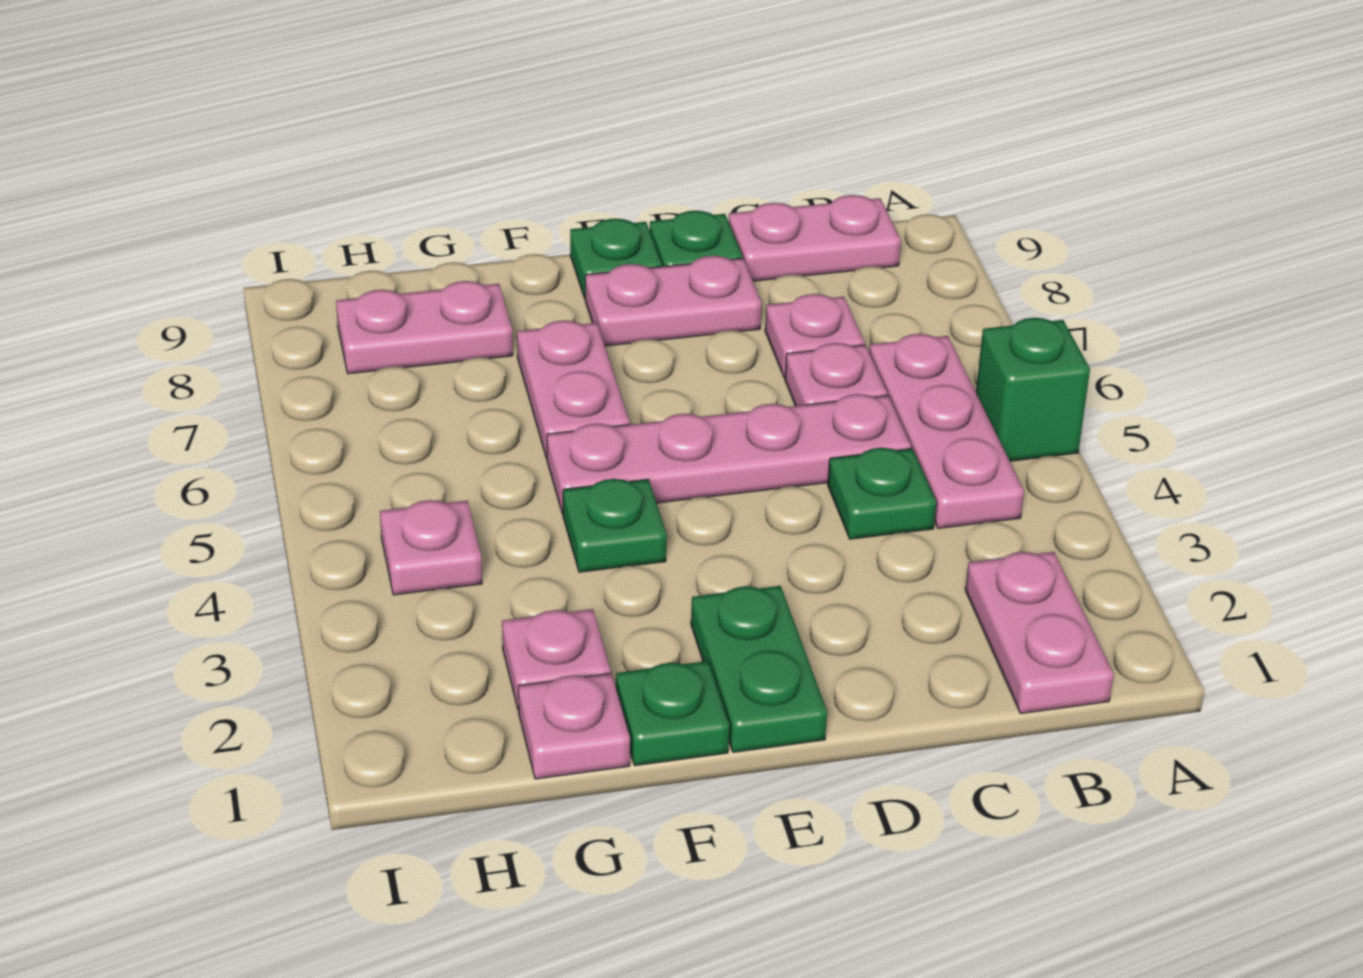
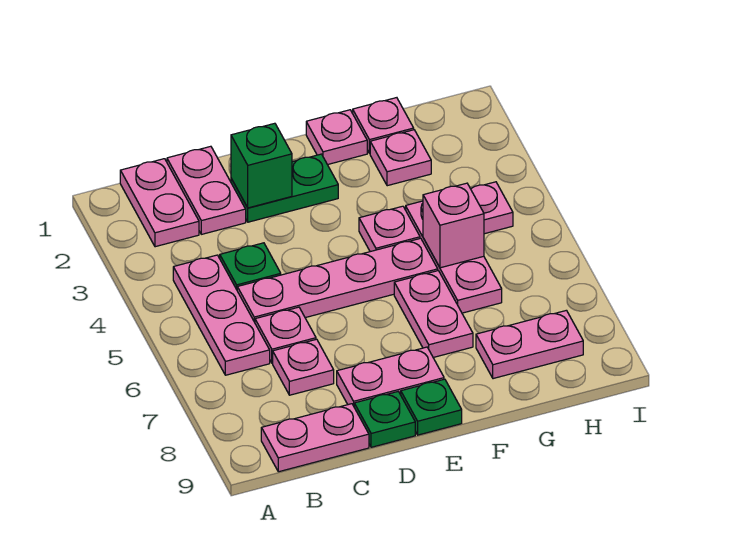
green 1x1 brick [976,318,1090,461] -> green 1x1 brick moved to [231,123,292,208]
none -> pink 1x2 plate [167,146,246,234]
green 1x2 plate [691,586,827,752] -> green 1x2 plate turned to [231,154,338,222]
green 1x1 plate [616,661,729,766] -> pink 1x1 plate [306,110,367,165]
green 1x1 plate [563,479,667,572] -> pink 1x1 plate [359,206,420,252]
none -> pink 1x3 plate [406,201,502,313]
none -> pink 1x1 brick [423,183,484,268]

